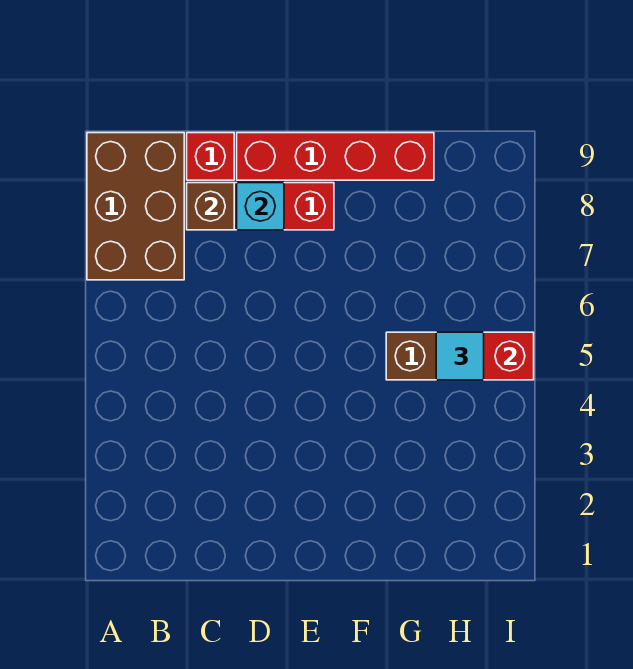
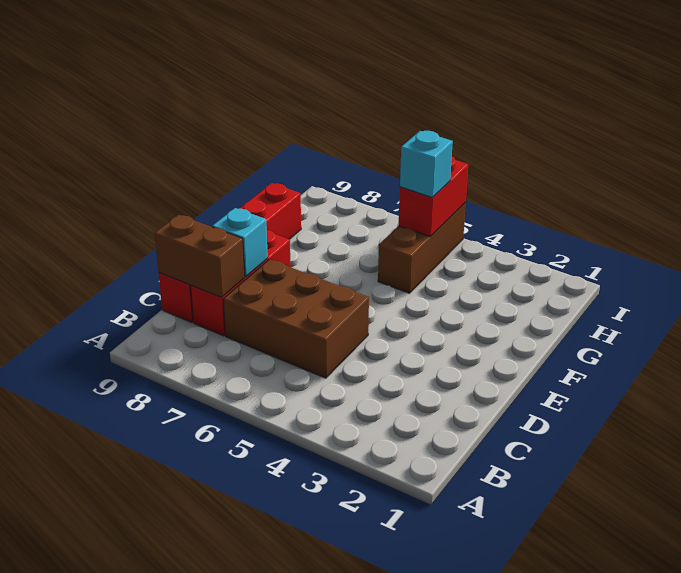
brown 2x3 brick [87,133,184,280] -> brown 2x3 brick moved to [223,259,369,378]
brown 1x1 brick [187,183,234,230] -> brown 1x2 brick [155,215,245,297]
cyan 1x1 tile [436,332,484,380] -> cyan 1x1 brick [400,131,453,198]

